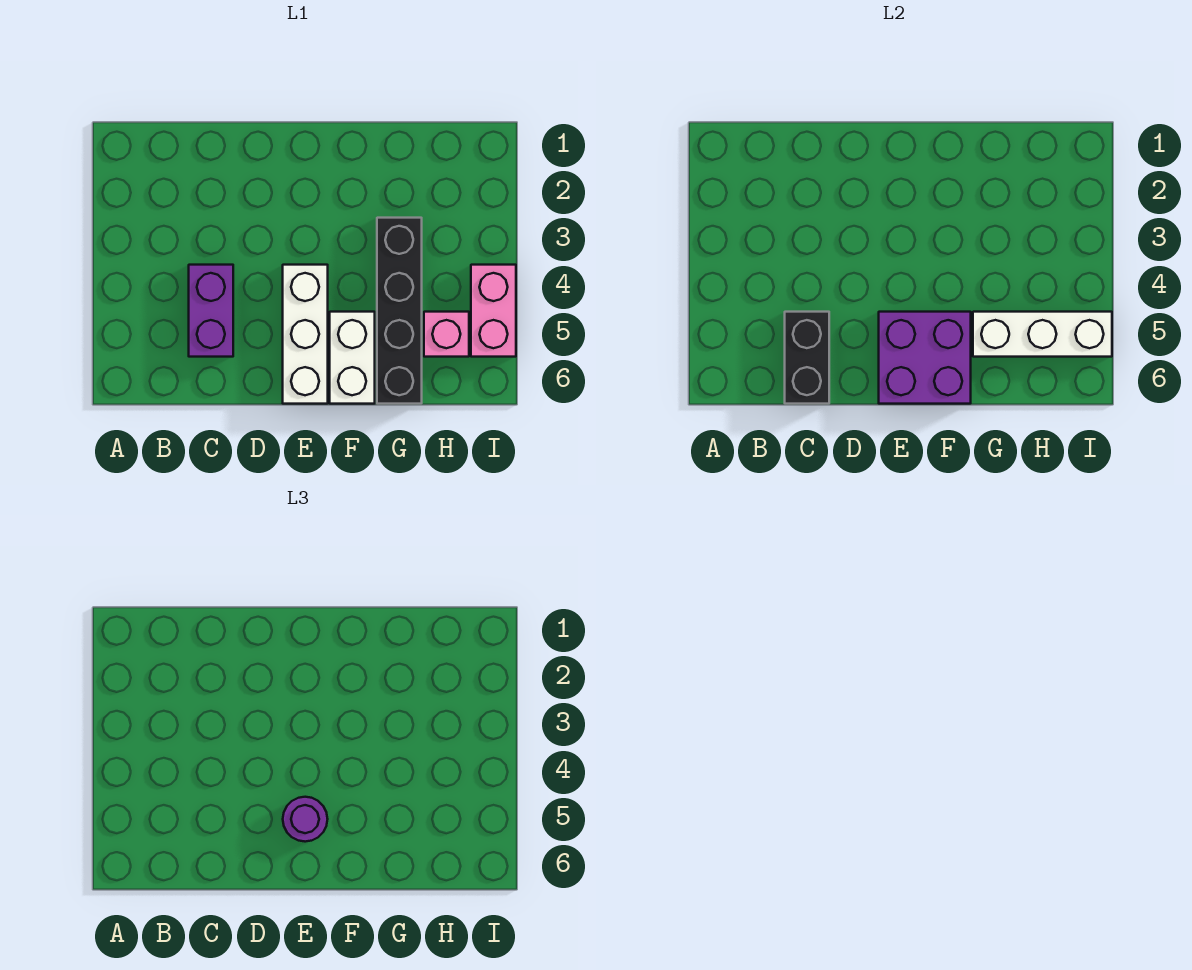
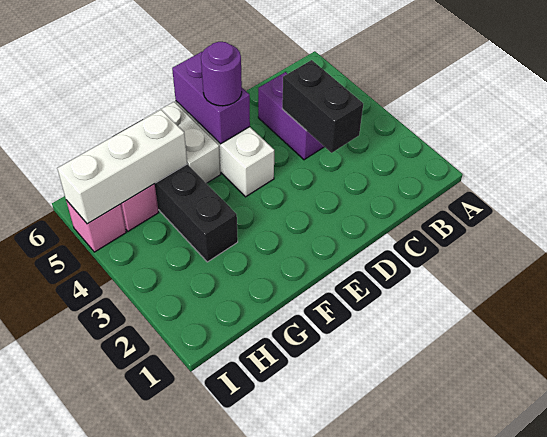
black 1x2 brick [785,312,829,404] -> black 1x2 brick moved to [282,60,363,153]
purple 2x2 brick [879,312,971,404] -> purple 1x2 brick [172,52,250,144]
pink 1x2 brick [471,265,516,357] -> pink 1x1 brick [66,200,126,252]

